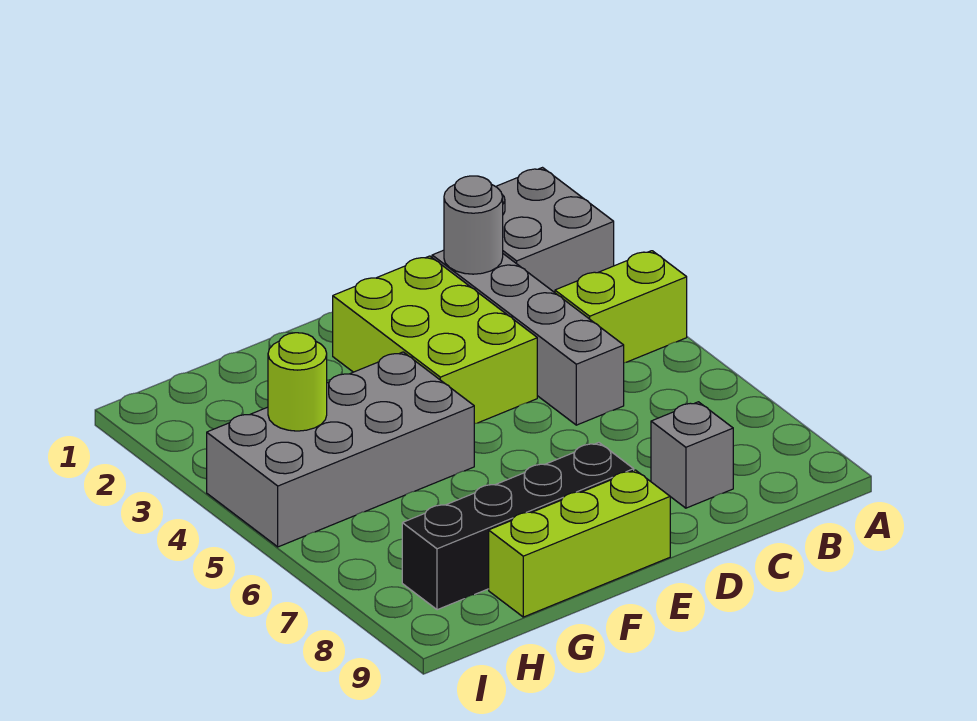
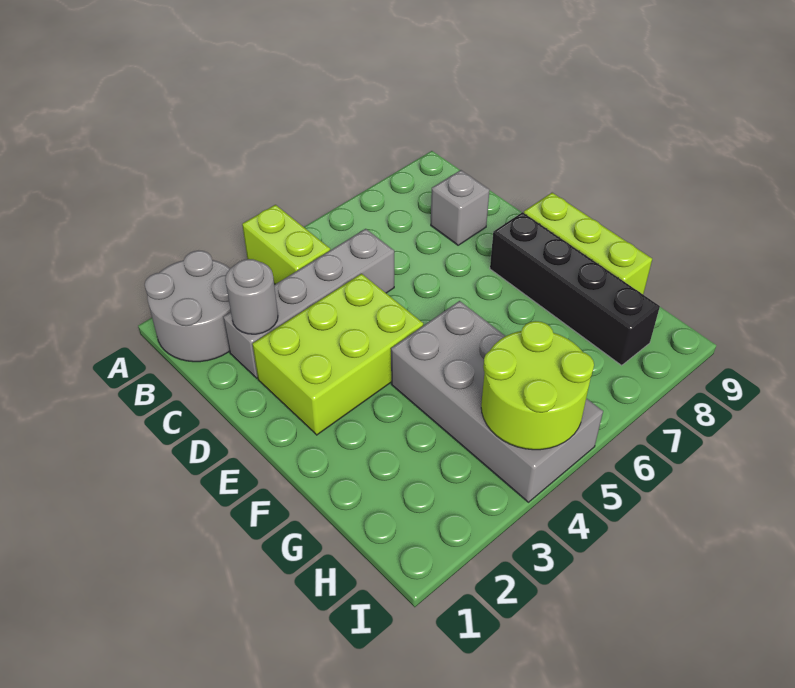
grey 2x2 brick [496,168,614,293] -> grey 2x2 round brick [145,251,231,362]
lime 1x1 round brick [268,333,327,431] -> lime 2x2 round brick [481,321,594,450]

